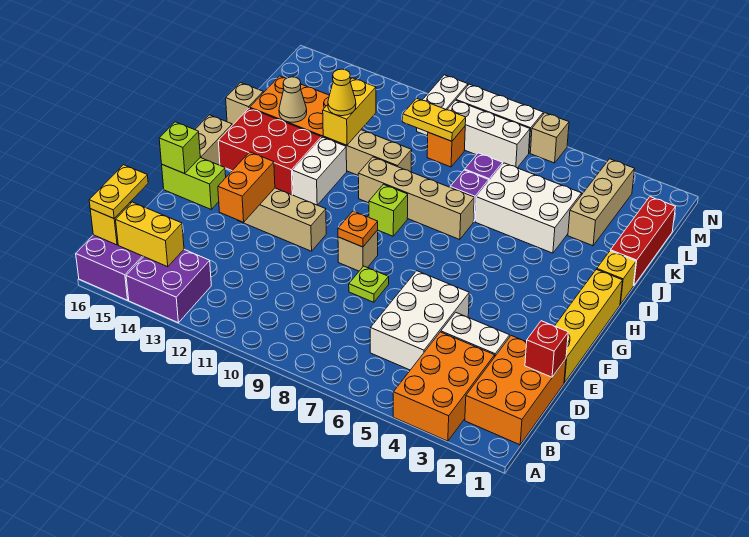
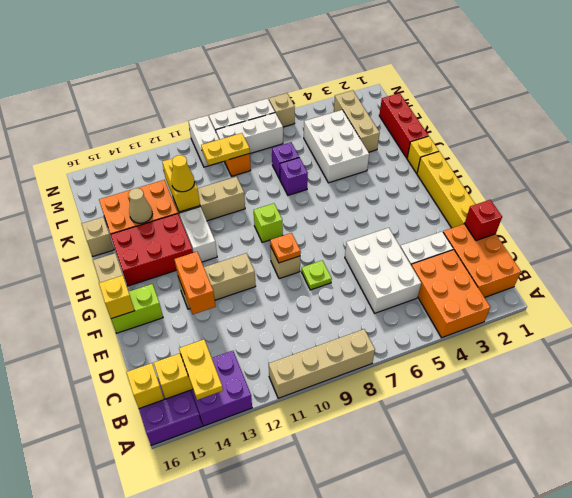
yellow 1x2 plate [89,165,148,218] -> yellow 1x2 plate moved to [179,340,223,400]
lime 1x1 brick [159,122,200,174] -> yellow 1x1 brick [99,276,135,319]
tan 1x4 brick [358,157,474,240] -> tan 1x4 brick moved to [269,329,375,398]
white 2x3 brick [475,163,582,253] -> white 2x3 brick turned to [304,110,369,183]

